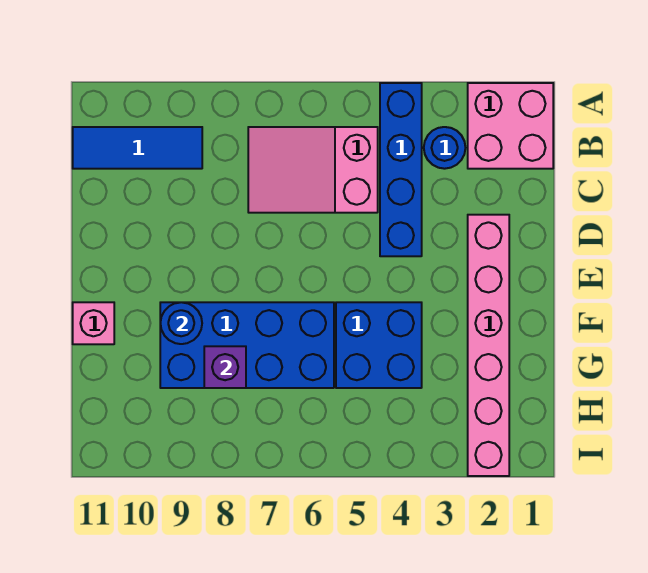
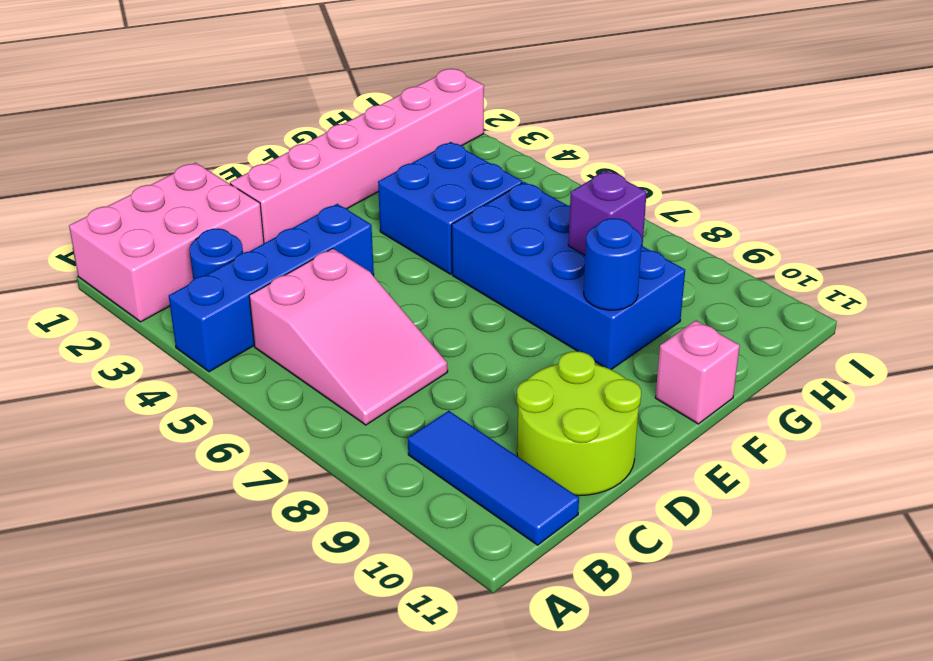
pink 2x2 brick [468,83,553,169] -> pink 2x3 brick [69,163,264,322]
none -> lime 2x2 round brick [517,351,641,496]

